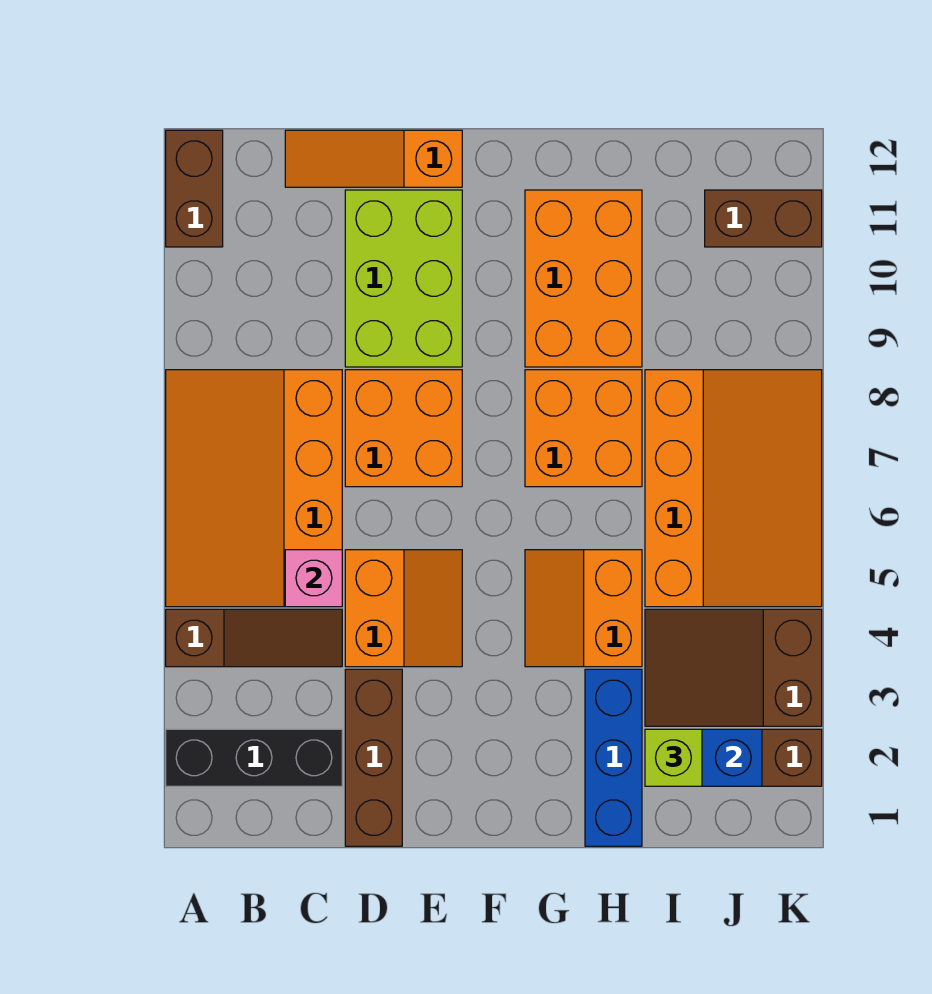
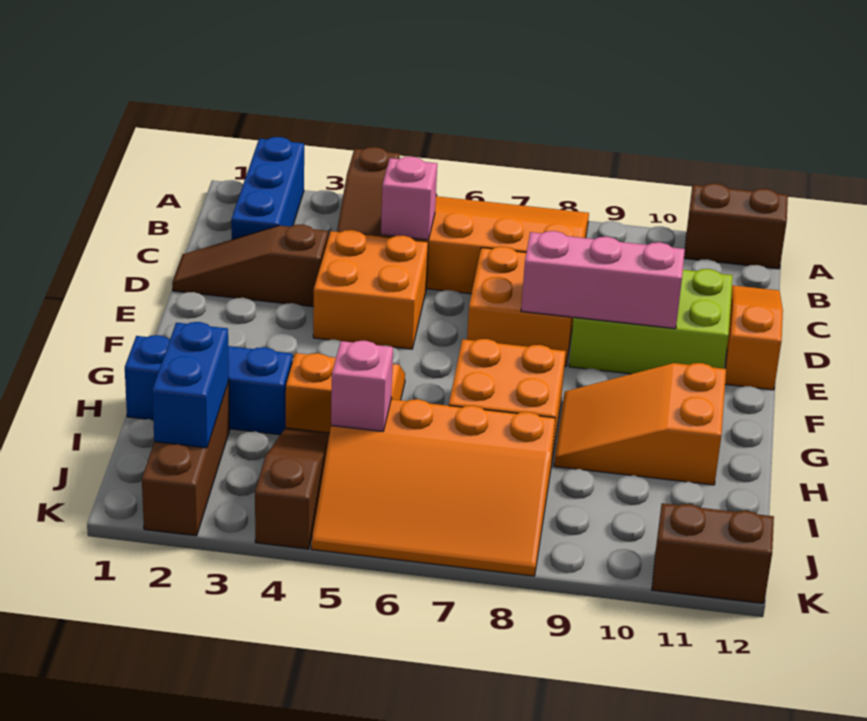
black 1x3 brick [166,729,342,786] -> blue 1x3 brick [231,137,304,239]
brown 1x3 brick [345,669,402,846] -> brown 1x3 slope [172,225,328,307]
orange 2x2 slope [345,550,462,667] -> orange 2x2 brick [313,230,428,349]
none -> pink 1x3 brick [521,231,685,329]
orange 2x3 brick [525,190,642,367] -> orange 2x3 slope [554,363,726,485]
lime 1x1 brick [645,729,702,786] -> none
brown 2x3 slope [645,609,822,726] -> brown 1x3 slope [255,428,330,549]
none -> pink 1x1 brick [331,341,393,431]
brown 1x2 brick [705,190,822,247] -> brown 1x2 brick turned to [652,503,774,604]

